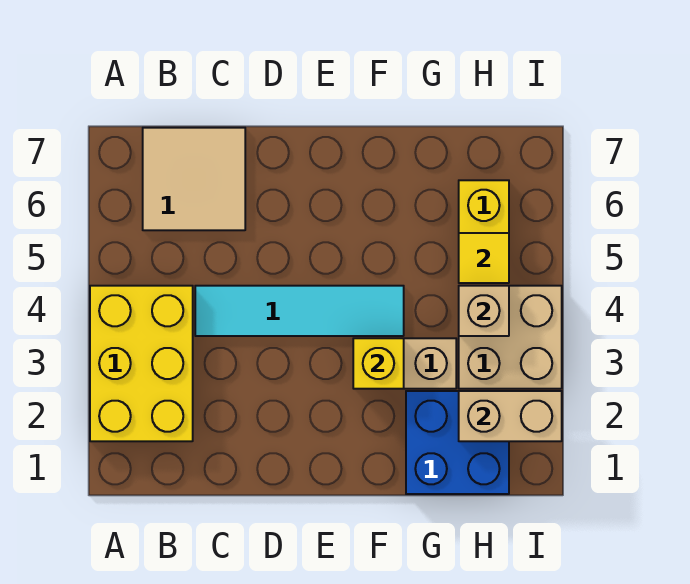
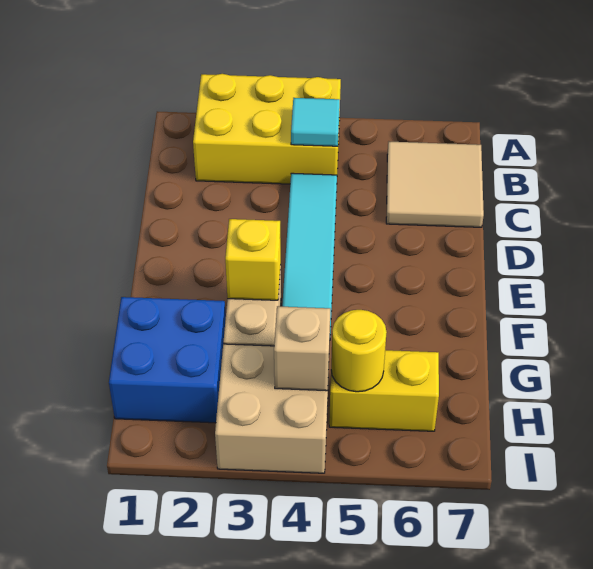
none -> cyan 1x1 tile [291,98,340,146]
tan 1x2 brick [459,391,562,441] -> none
yellow 1x1 tile [459,233,509,283] -> yellow 1x1 round brick [331,310,387,392]

